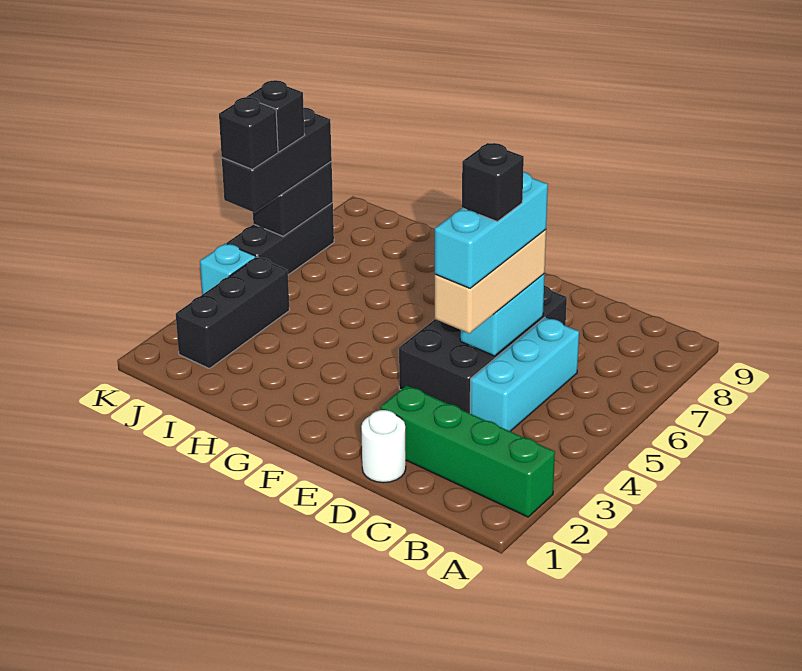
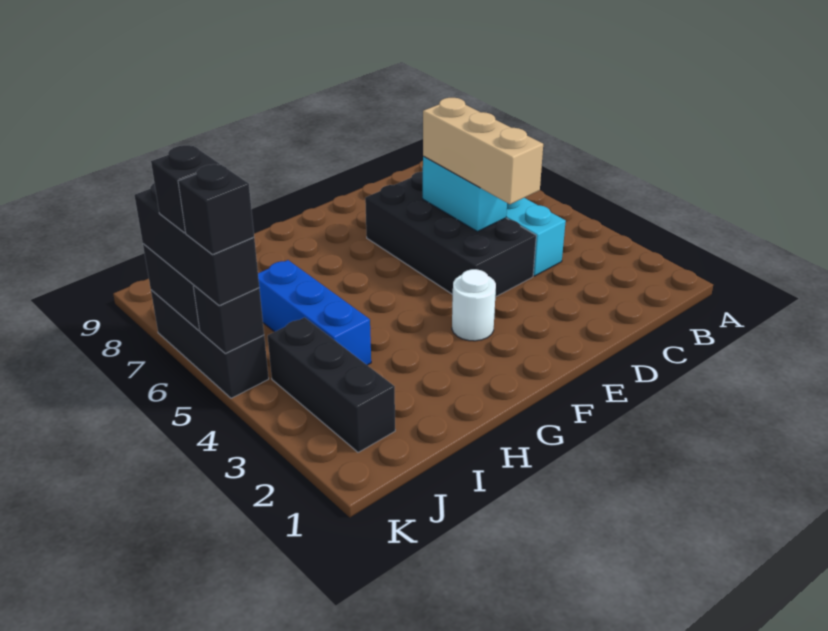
green 1x4 brick [381,385,555,517] -> none
white 1x1 round brick [361,410,406,483] -> white 1x1 round brick moved to [452,269,496,341]
cyan 1x3 brick [435,172,548,288] -> none
black 1x1 brick [462,143,524,222] -> black 1x1 brick moved to [193,285,264,353]
none -> blue 1x3 brick [258,260,371,365]
cyan 1x1 brick [200,243,256,295] -> none

